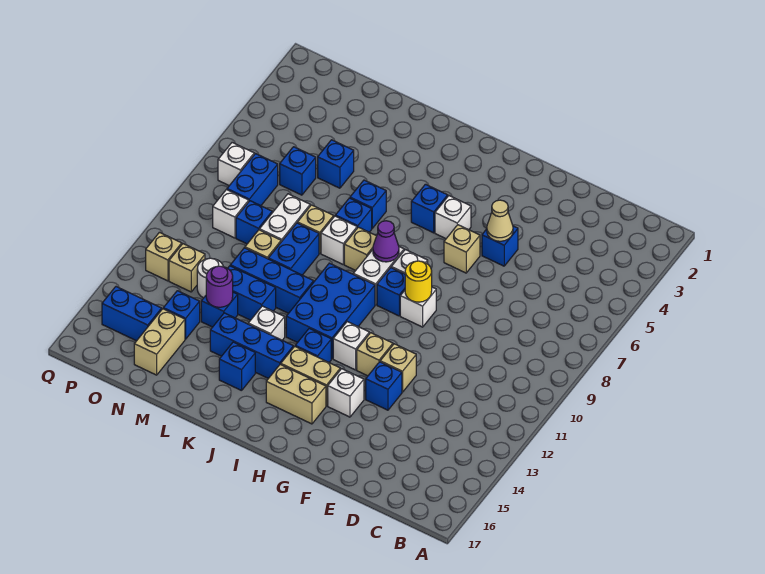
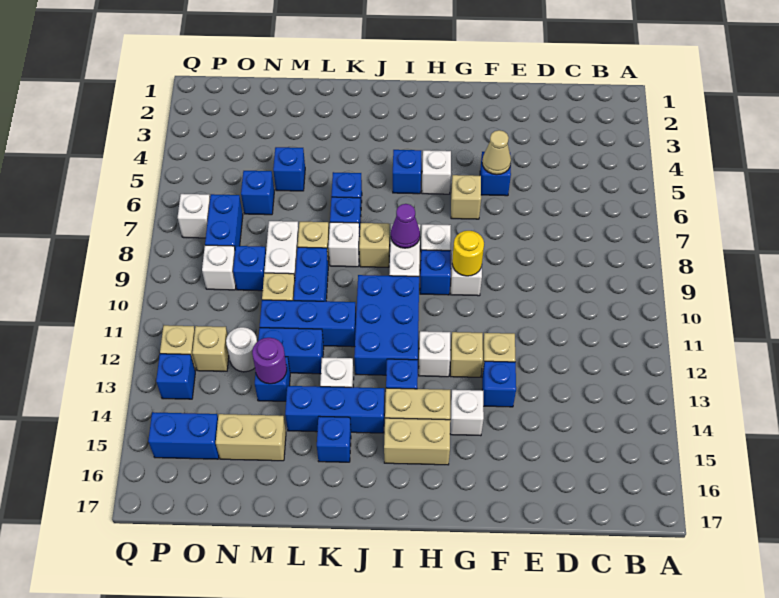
blue 1x1 brick [163,291,200,339] -> blue 1x1 brick moved to [156,354,195,399]
tan 1x2 brick [134,309,185,375] -> tan 1x2 brick turned to [216,414,286,461]

